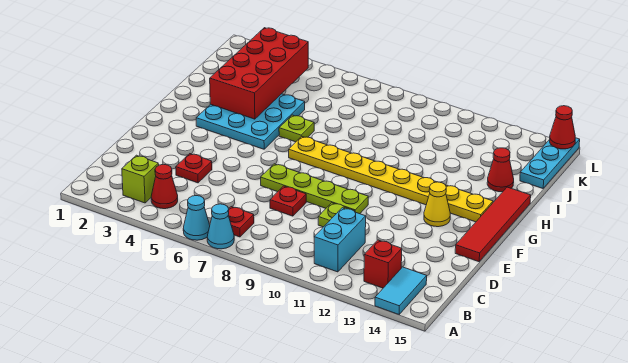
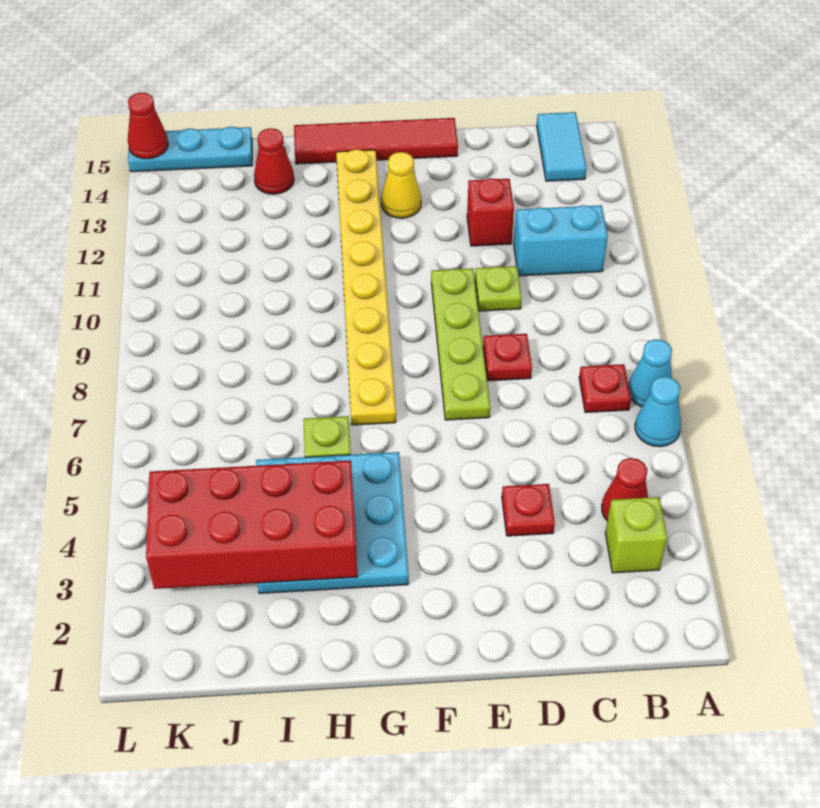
cyan 1x2 tile [375,267,427,314] -> cyan 1x2 tile turned to [537,112,586,181]
red 1x1 brick [364,240,402,288] -> red 1x1 brick moved to [467,178,514,246]

